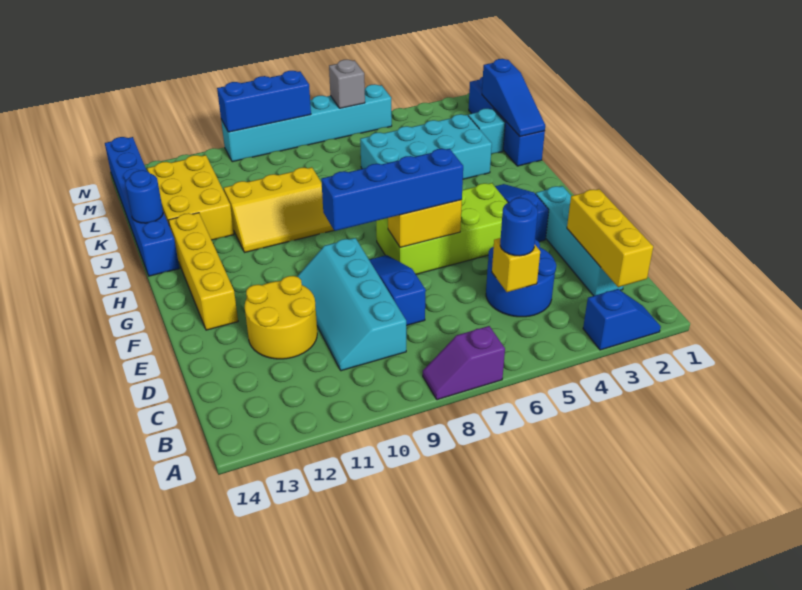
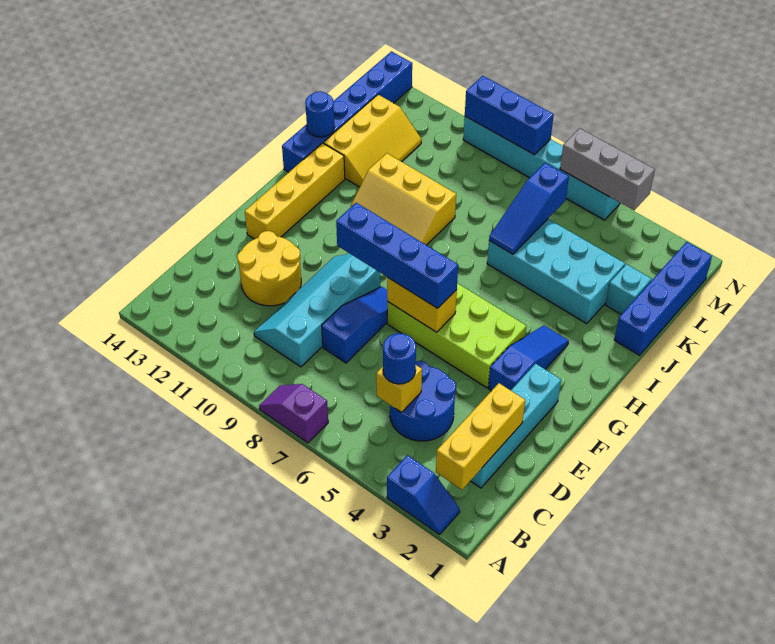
blue 1x3 slope [482,59,545,136] -> blue 1x3 slope moved to [489,163,569,254]
yellow 2x3 brick [147,155,234,240] -> yellow 2x3 slope [323,95,422,187]
grey 1x1 brick [329,60,365,108] -> grey 1x3 brick [560,128,655,210]

